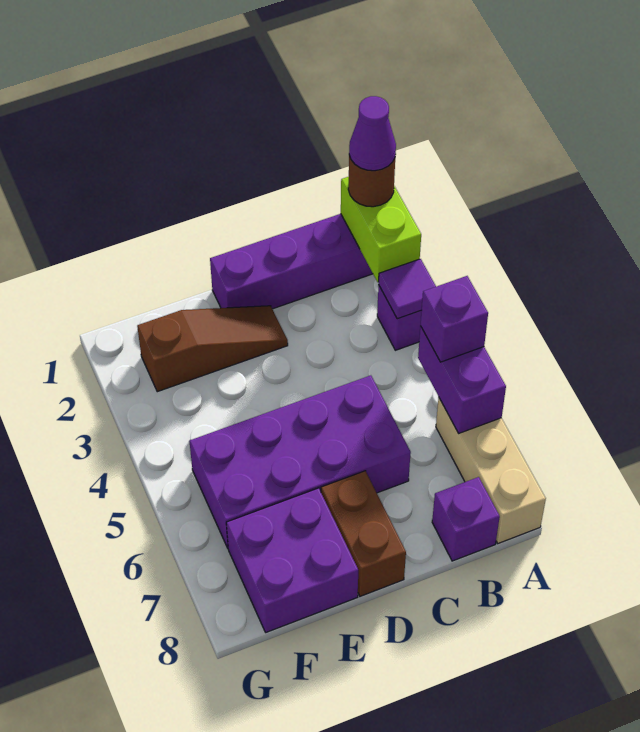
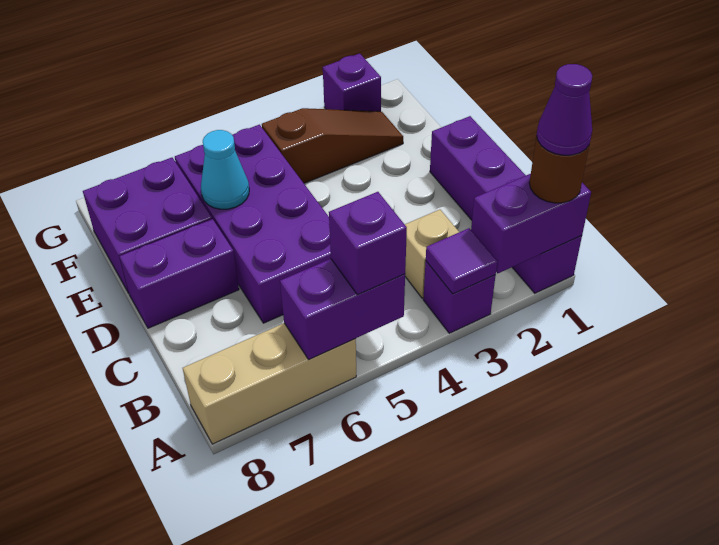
lime 1x2 brick [341,177,421,282] -> purple 1x2 brick [471,174,591,273]
none -> tan 1x1 brick [405,210,459,298]
purple 1x1 brick [432,477,500,561] -> purple 1x1 brick moved to [323,53,381,112]
brown 1x3 slope [137,306,288,392] -> brown 1x3 slope turned to [262,108,403,183]
brown 1x2 brick [321,471,406,596] -> purple 1x2 brick [119,219,239,328]
none -> cyan 1x1 cone [201,130,249,209]

